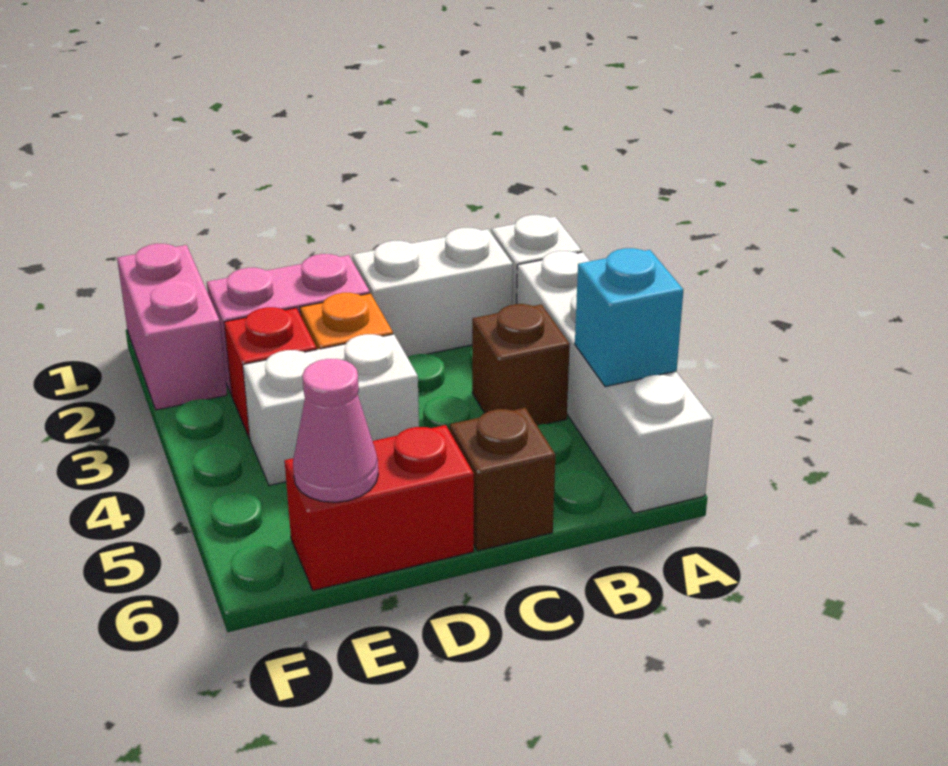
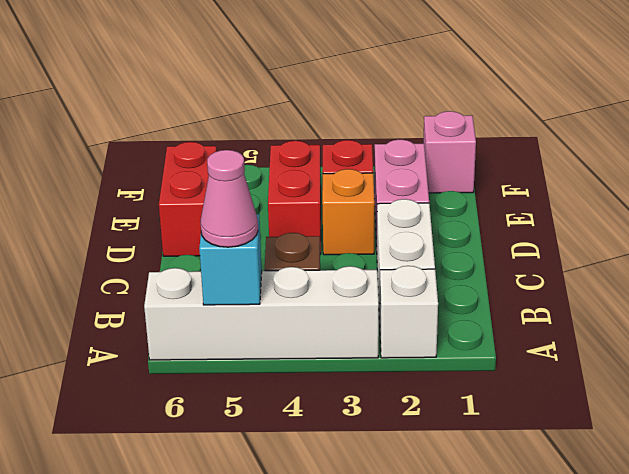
brown 1x1 brick [450,408,556,551] -> none
white 1x2 brick [243,334,419,486] -> red 1x2 brick [268,141,321,254]
pink 1x1 cone [293,359,378,502] -> pink 1x1 cone moved to [200,150,258,247]
pink 1x2 brick [117,244,227,410] -> pink 1x1 brick [423,111,476,193]

